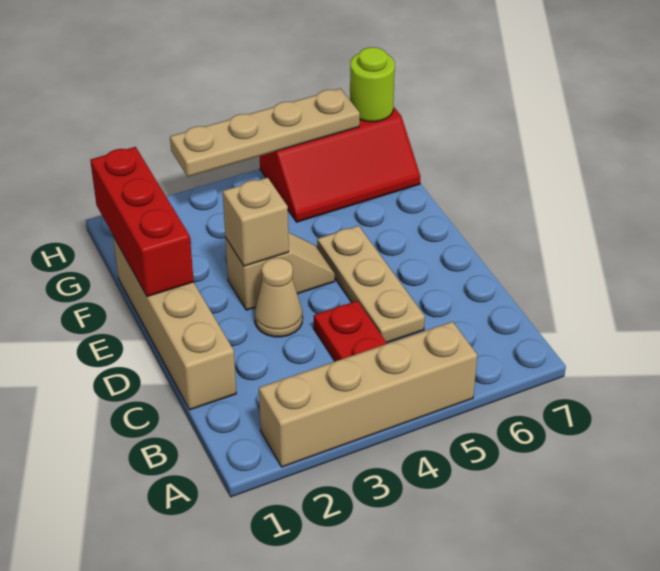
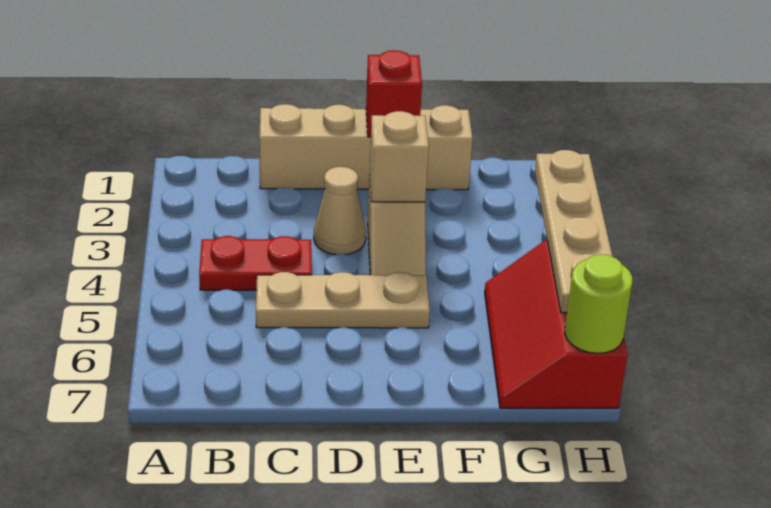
tan 1x4 brick [259,322,477,467] -> none
red 1x3 brick [90,147,194,297] -> red 1x1 brick [366,50,422,137]

